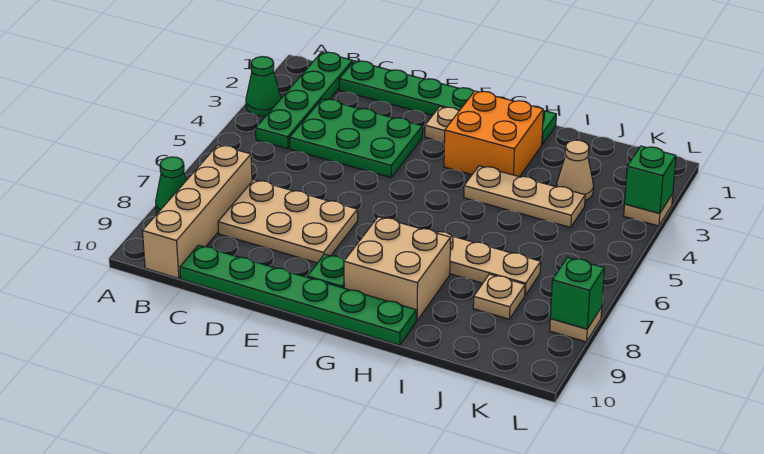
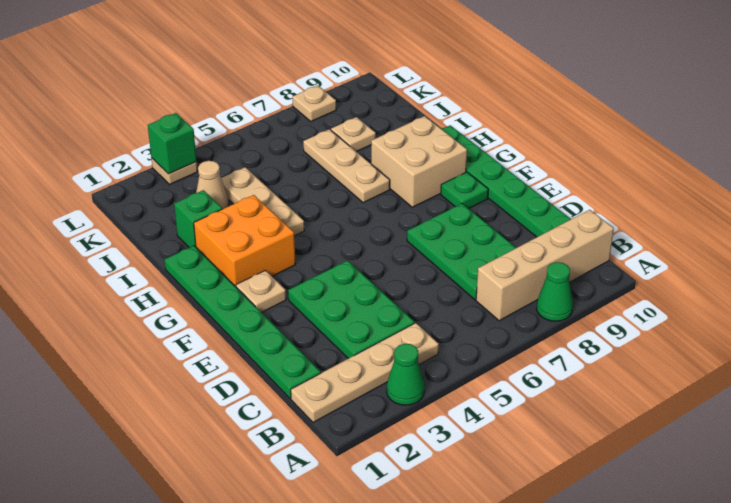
green 1x4 plate [256,52,353,149] -> tan 1x4 plate [291,323,439,423]
tan 2x3 plate [218,180,358,263] -> green 2x3 plate [407,204,516,300]
green 1x1 brick [550,257,604,329] -> green 1x1 brick moved to [174,190,222,248]

